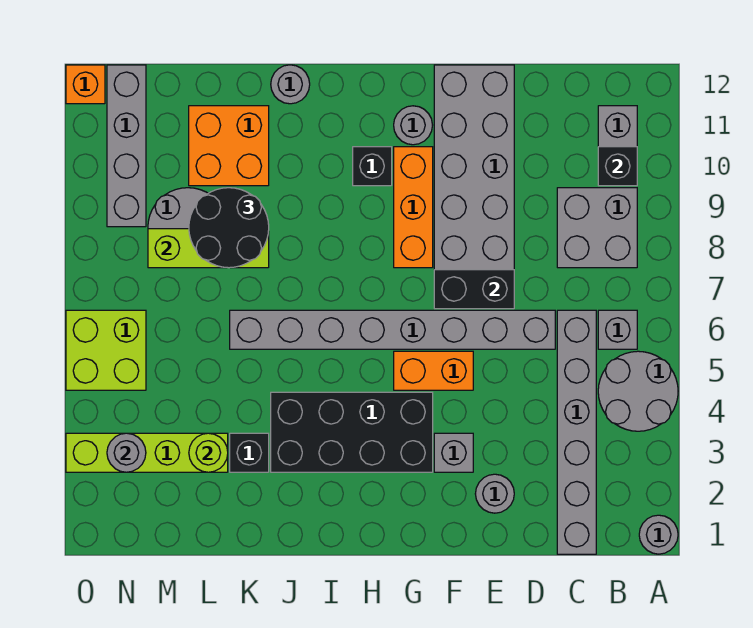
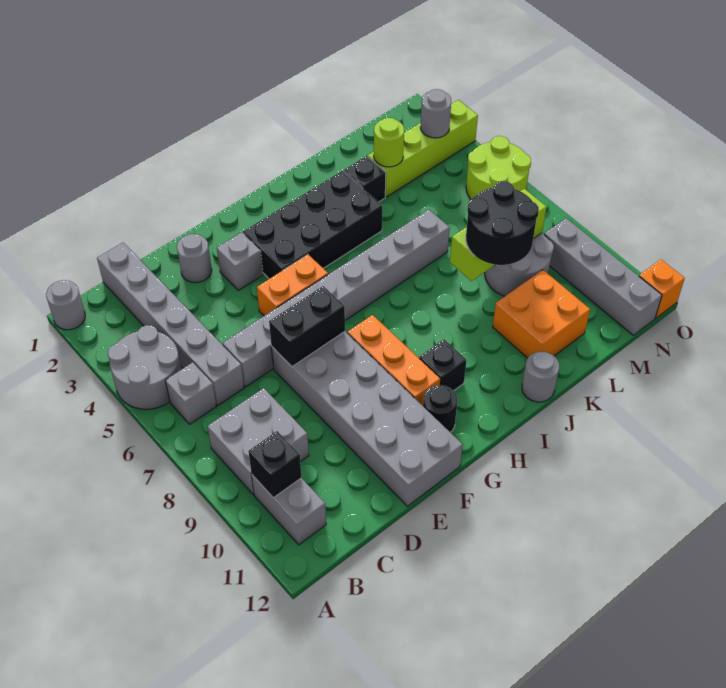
grey 1x1 round brick [394,106,432,145] -> black 1x1 round brick [423,385,457,432]
lime 2x2 brick [66,310,146,390] -> lime 2x2 round brick [466,136,531,199]

